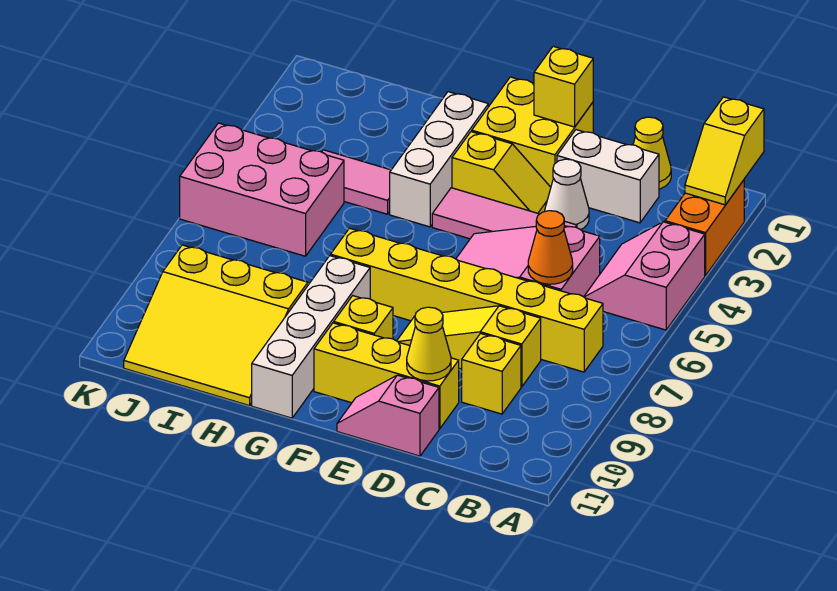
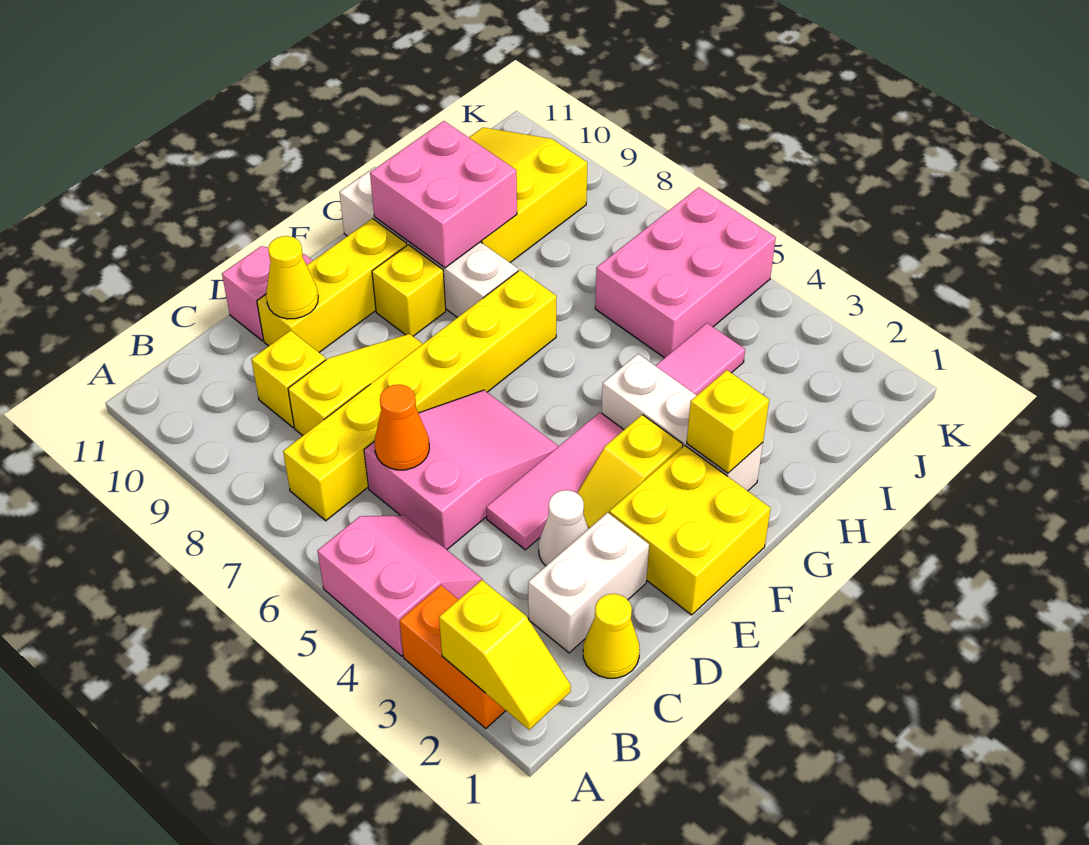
yellow 1x2 slope [685,97,764,205] -> yellow 1x2 slope turned to [439,580,571,730]
yellow 1x1 brick [534,46,593,127] -> yellow 1x1 brick moved to [687,370,769,473]
none -> pink 2x2 brick [370,121,517,268]

